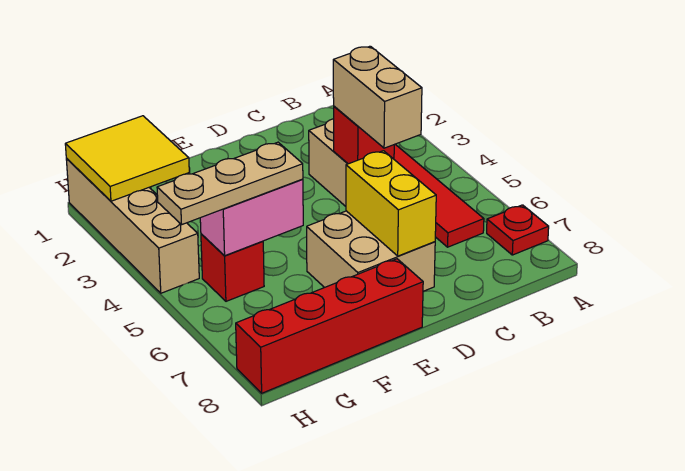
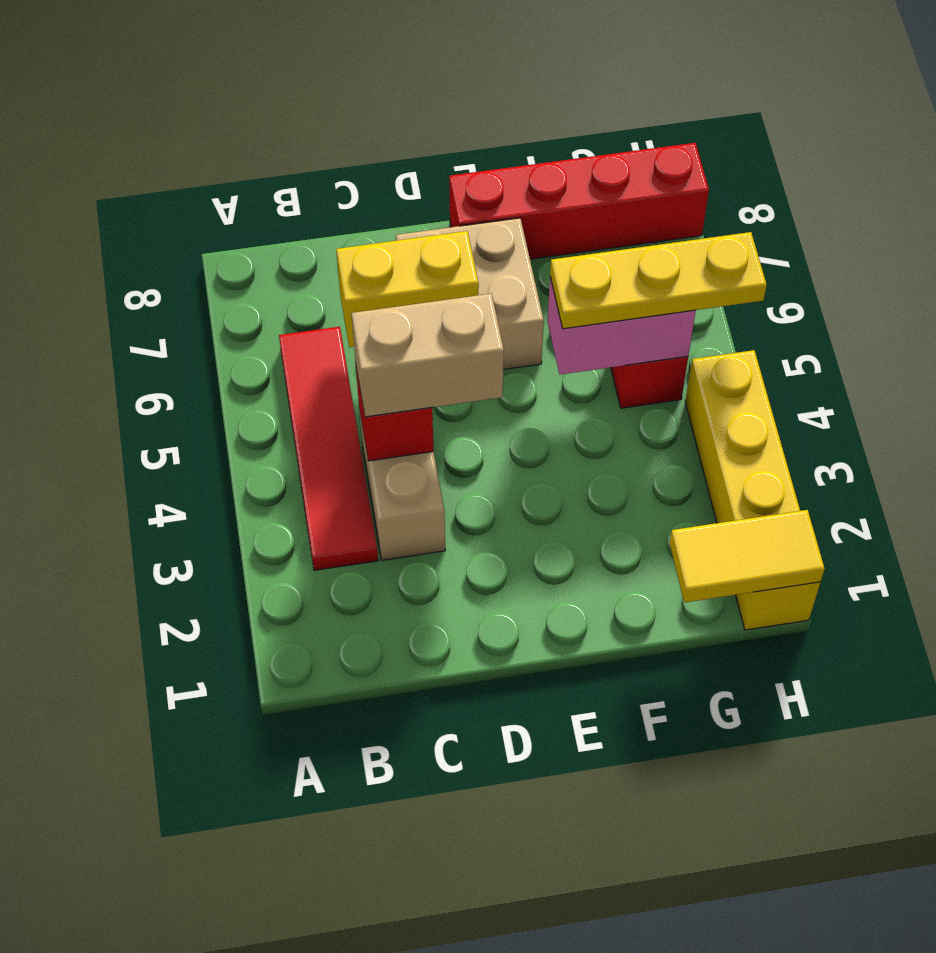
red 1x1 plate [487,205,549,255] -> none
tan 1x2 brick [333,46,422,148] -> tan 1x2 brick turned to [351,294,504,417]
yellow 1x2 brick [346,151,436,256] -> yellow 1x2 brick turned to [336,231,479,347]
tan 1x3 plate [157,142,303,224] -> yellow 1x3 plate [550,232,767,329]
yellow 2x2 tile [65,116,189,201] -> yellow 1x2 tile [670,510,825,603]
tan 1x4 brick [66,159,199,293] -> yellow 1x4 brick [685,350,820,630]

